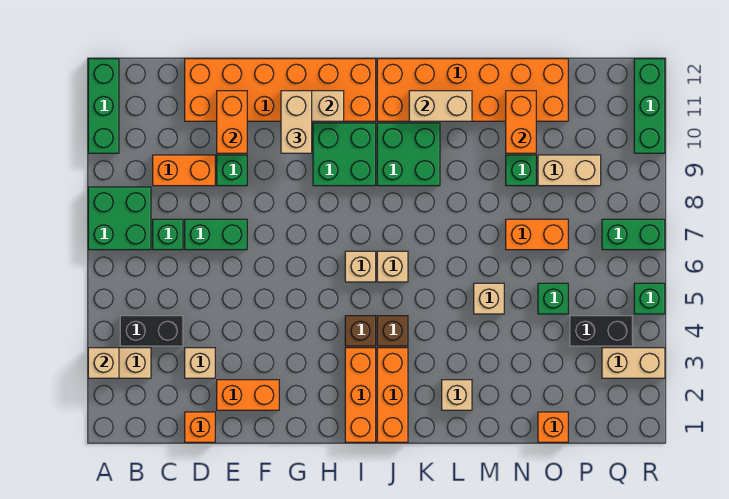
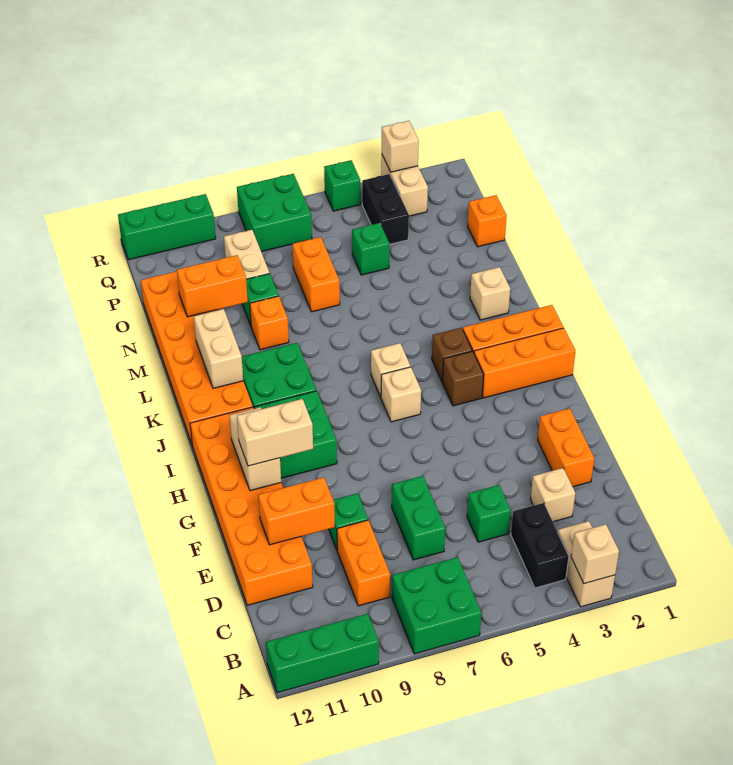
green 1x1 brick [153,219,183,250] -> green 1x1 brick moved to [467,485,511,542]
orange 1x1 brick [185,412,215,442] -> orange 1x1 brick moved to [250,296,289,350]
tan 1x1 brick [474,283,504,314] -> tan 1x1 brick moved to [382,121,419,172]
green 1x2 brick [602,219,665,250] -> green 2x2 brick [237,174,312,252]

